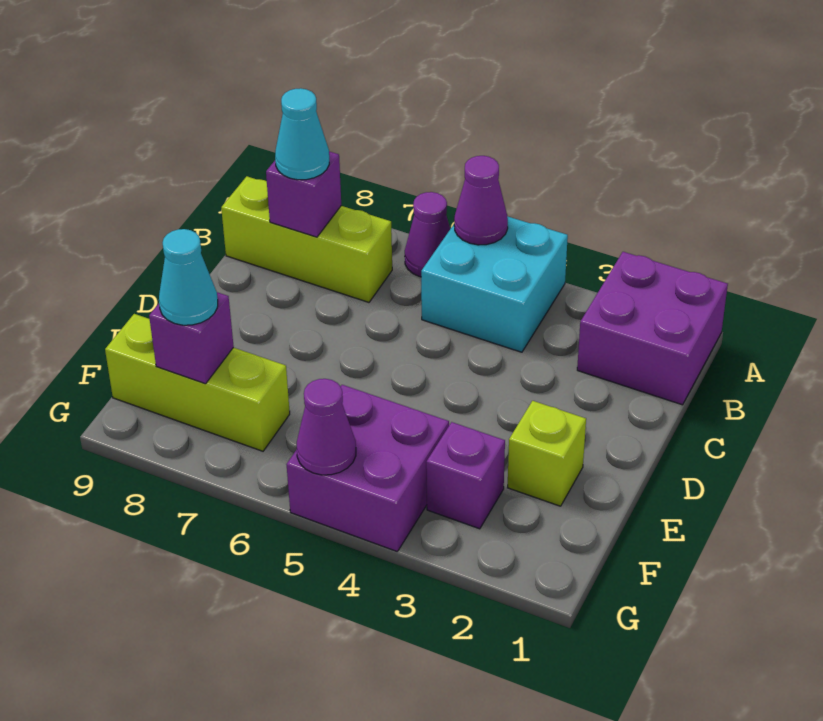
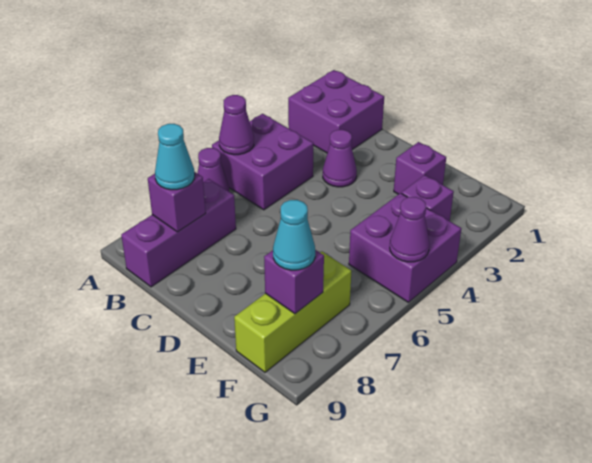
cyan 2x2 brick [421,216,568,352] -> purple 2x2 brick [212,114,314,210]
lime 1x3 brick [221,176,392,302] -> purple 1x3 brick [121,179,236,287]
none -> purple 1x1 cone [323,130,357,187]
lime 1x1 brick [508,401,586,506] -> purple 1x1 brick [394,142,446,194]

